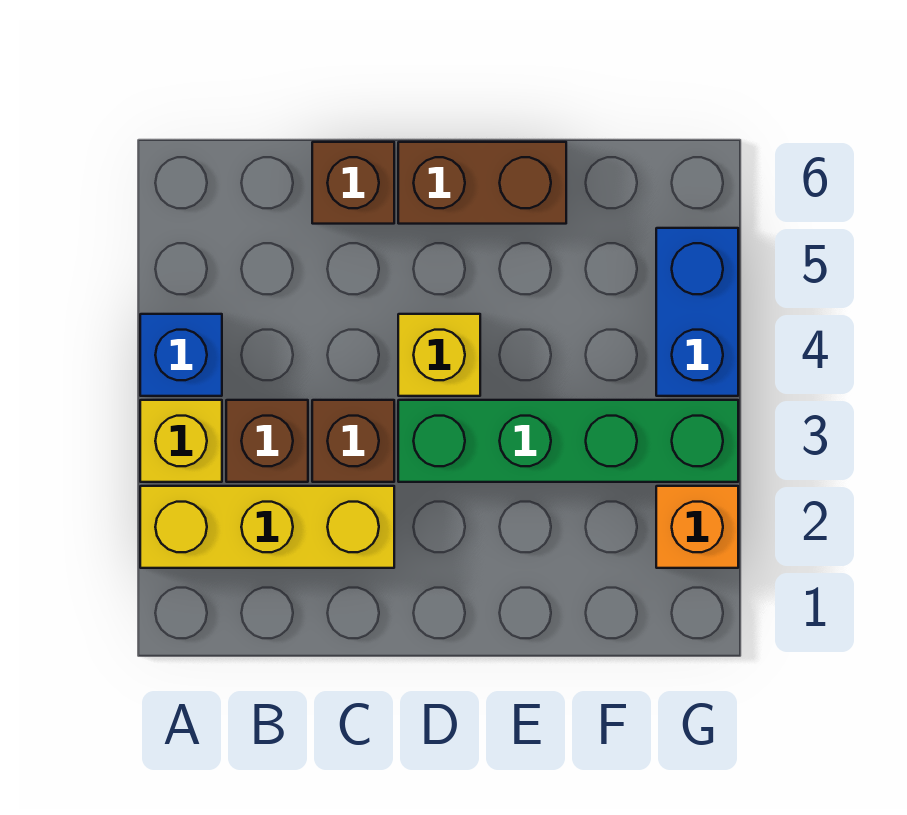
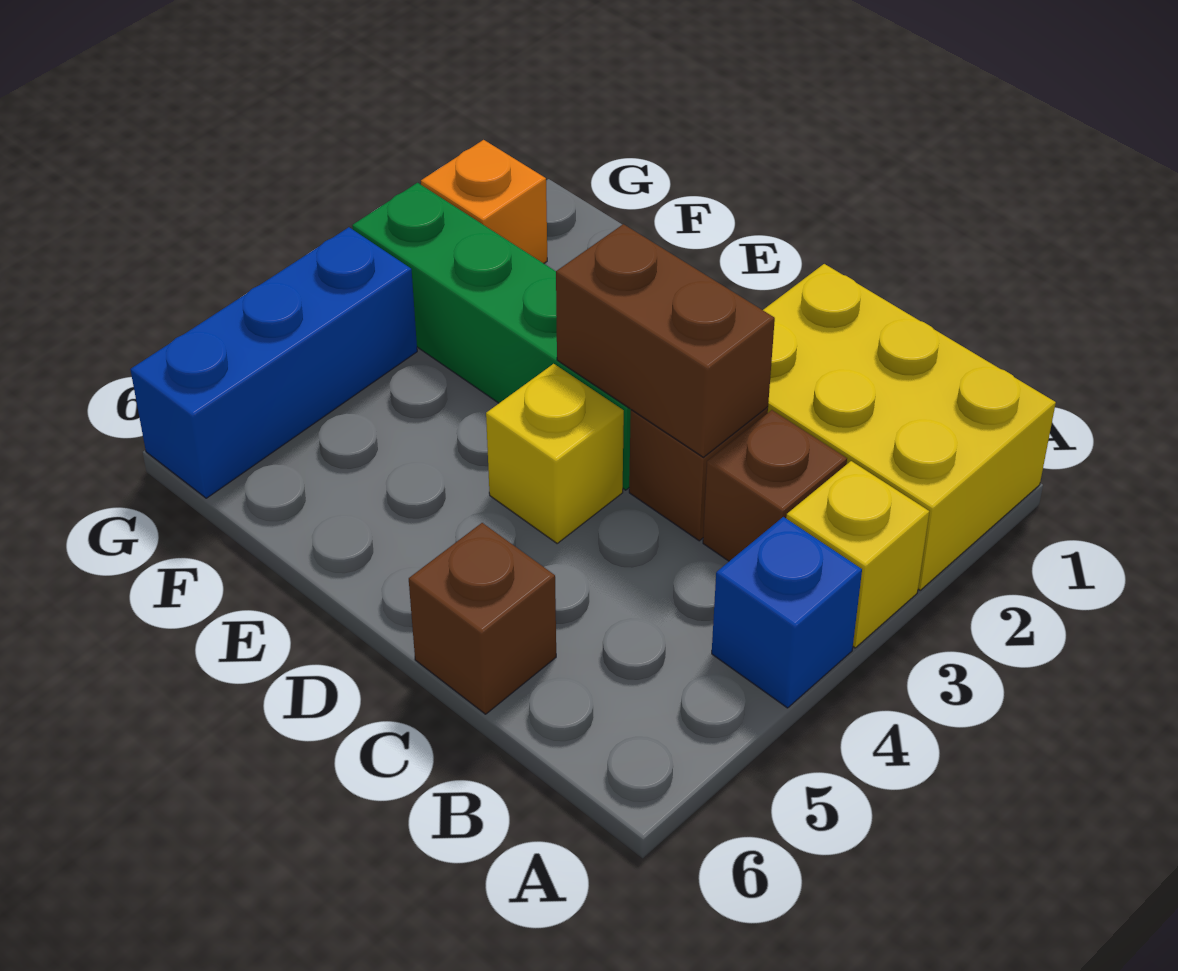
yellow 1x3 brick [140,486,394,568] -> yellow 2x3 brick [763,264,1056,590]
brown 1x2 brick [398,142,566,224] -> brown 1x2 brick moved to [556,224,775,457]
blue 1x2 brick [656,228,738,396] -> blue 1x3 brick [130,227,417,498]

